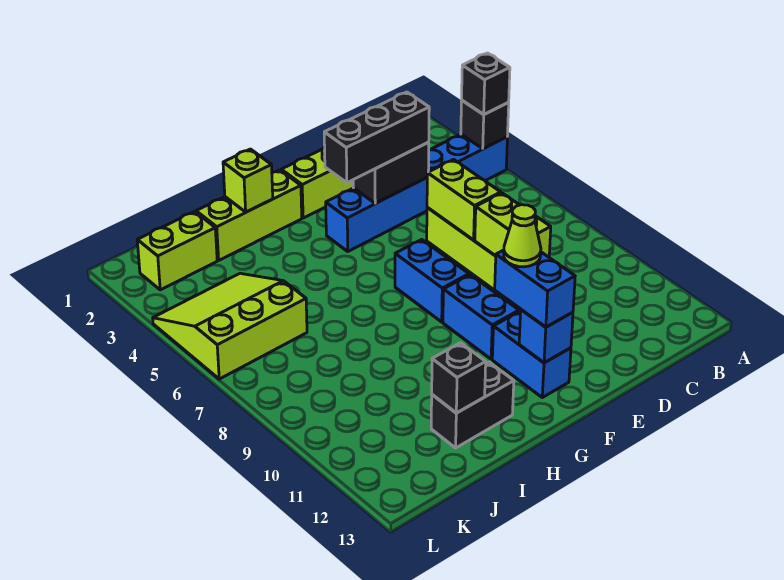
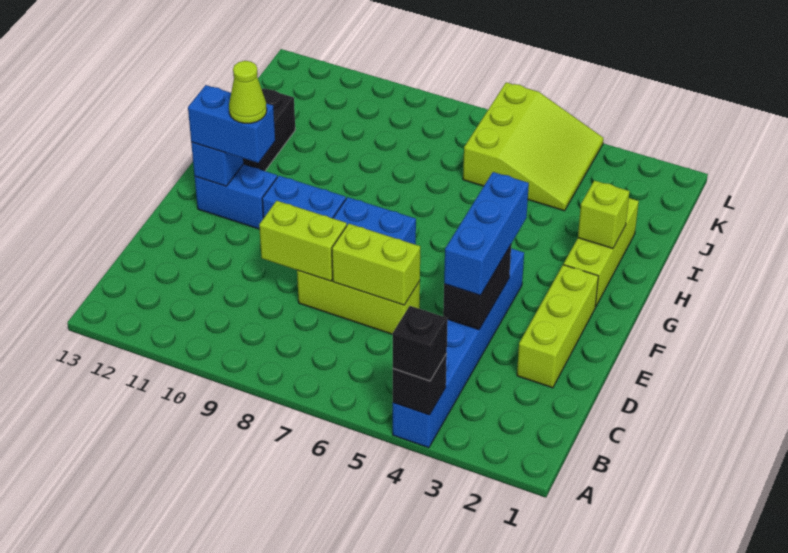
black 1x3 brick [324,92,429,183] -> blue 1x3 brick [444,172,529,295]
black 1x1 brick [432,343,486,413] -> none
lime 1x2 brick [137,212,217,290] -> none

